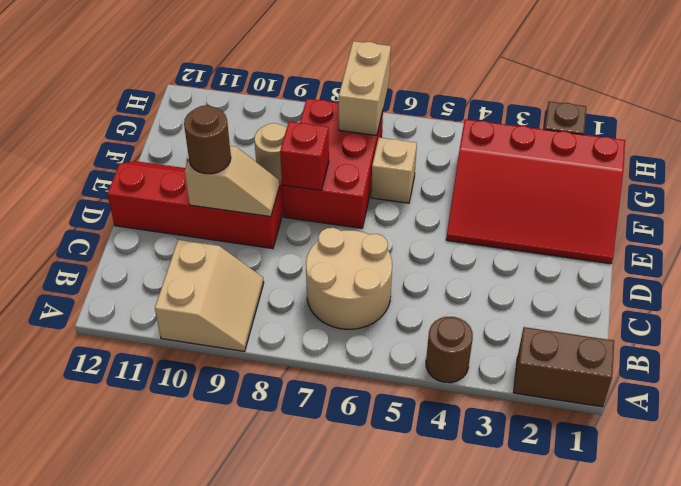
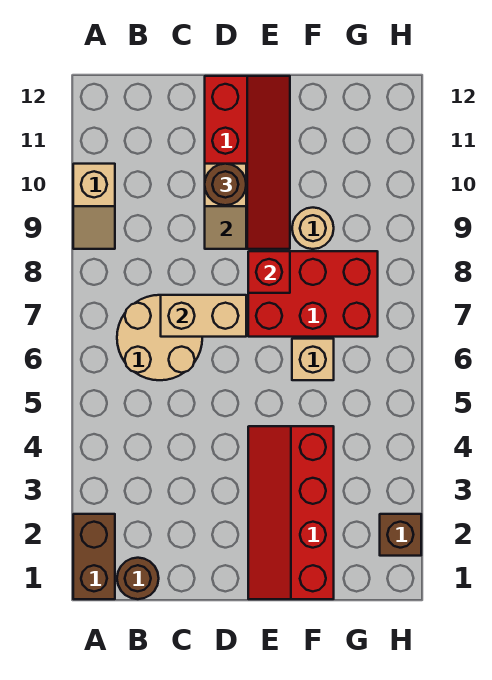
brown 1x1 round brick [426,317,473,383] -> brown 1x1 round brick moved to [117,558,159,599]
tan 2x2 slope [155,240,264,351] -> tan 1x2 slope [73,164,115,249]
red 3x4 slope [446,119,625,264] -> red 2x4 slope [248,426,334,599]
tan 1x2 brick [339,41,391,135] -> tan 1x2 brick moved to [161,295,246,337]

